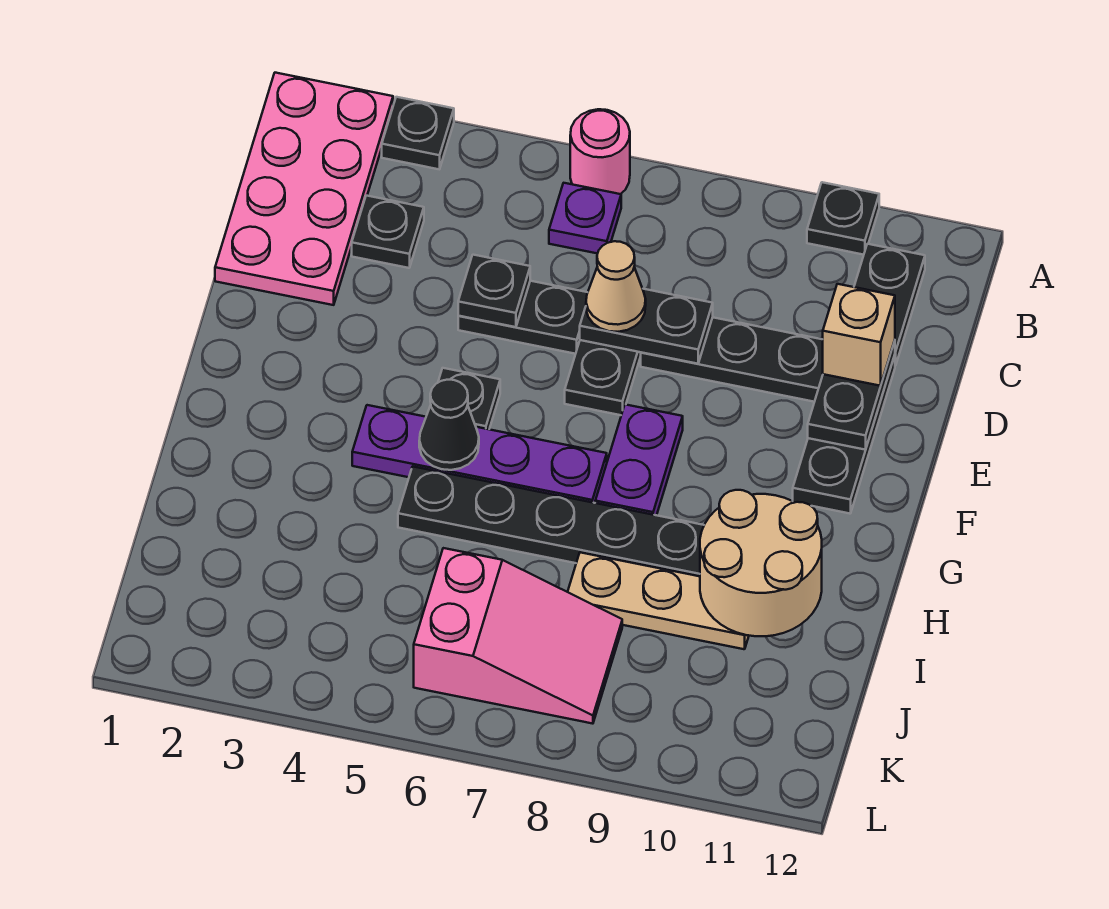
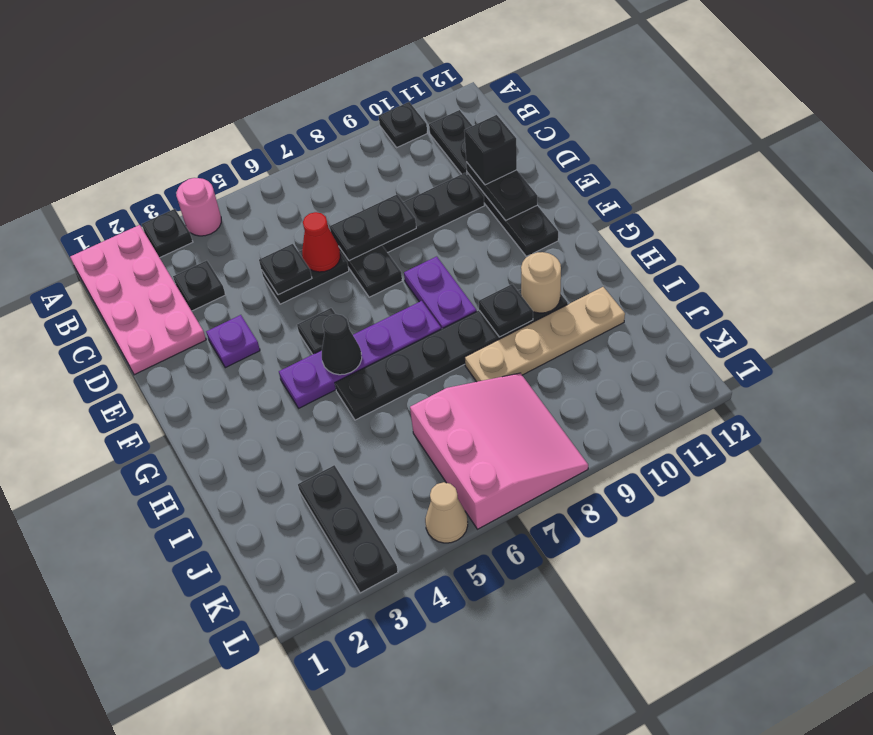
pink 1x1 round brick [570,109,630,194] -> pink 1x1 round brick moved to [176,178,221,236]
purple 1x1 plate [549,183,621,254] -> purple 1x1 plate moved to [206,315,260,368]
none -> red 1x1 cone [302,212,340,272]
tan 1x1 cone [586,241,646,332] -> tan 1x1 cone moved to [425,482,468,543]
tan 1x1 brick [823,284,895,386] -> black 1x1 brick [464,115,517,185]
none -> black 1x1 plate [479,284,533,337]
tan 2x2 round brick [700,490,822,636] -> tan 1x1 round brick [521,252,561,313]
tan 1x3 plate [568,552,749,649] -> tan 1x4 plate [465,287,625,382]
none -> black 1x3 plate [298,465,398,593]
pink 2x3 slope [414,548,622,724] -> pink 3x3 slope [410,373,588,529]

